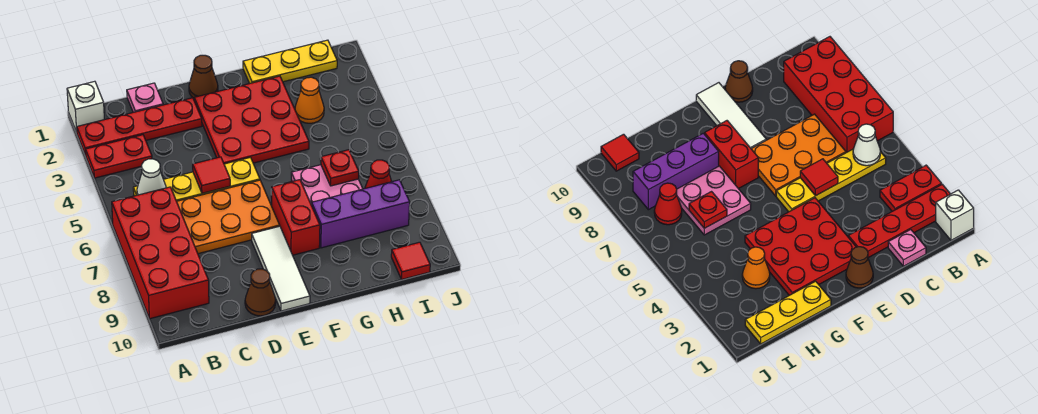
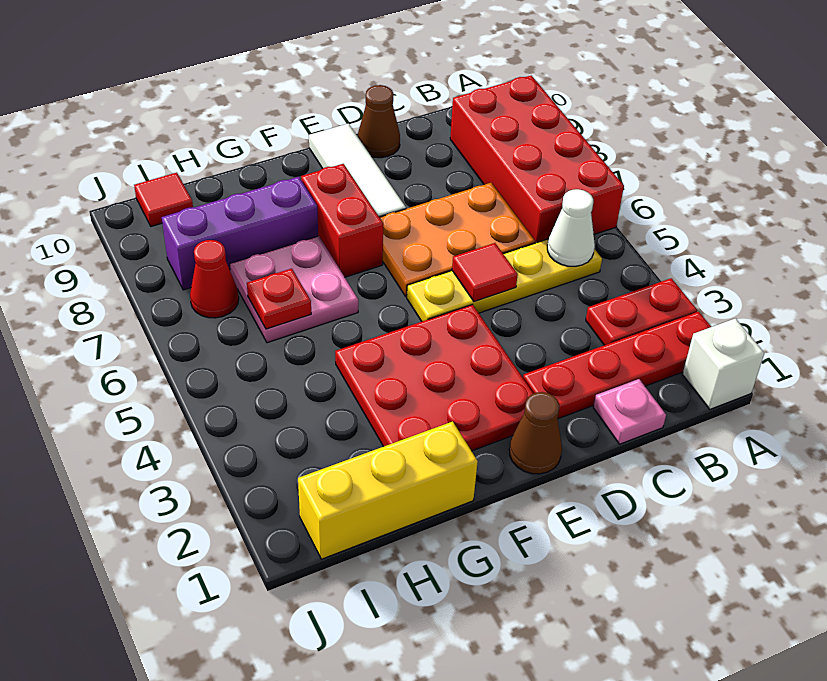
yellow 1x3 plate [243,40,337,84] -> yellow 1x3 brick [298,421,478,559]
orange 1x1 cone [295,77,324,123] -> none

